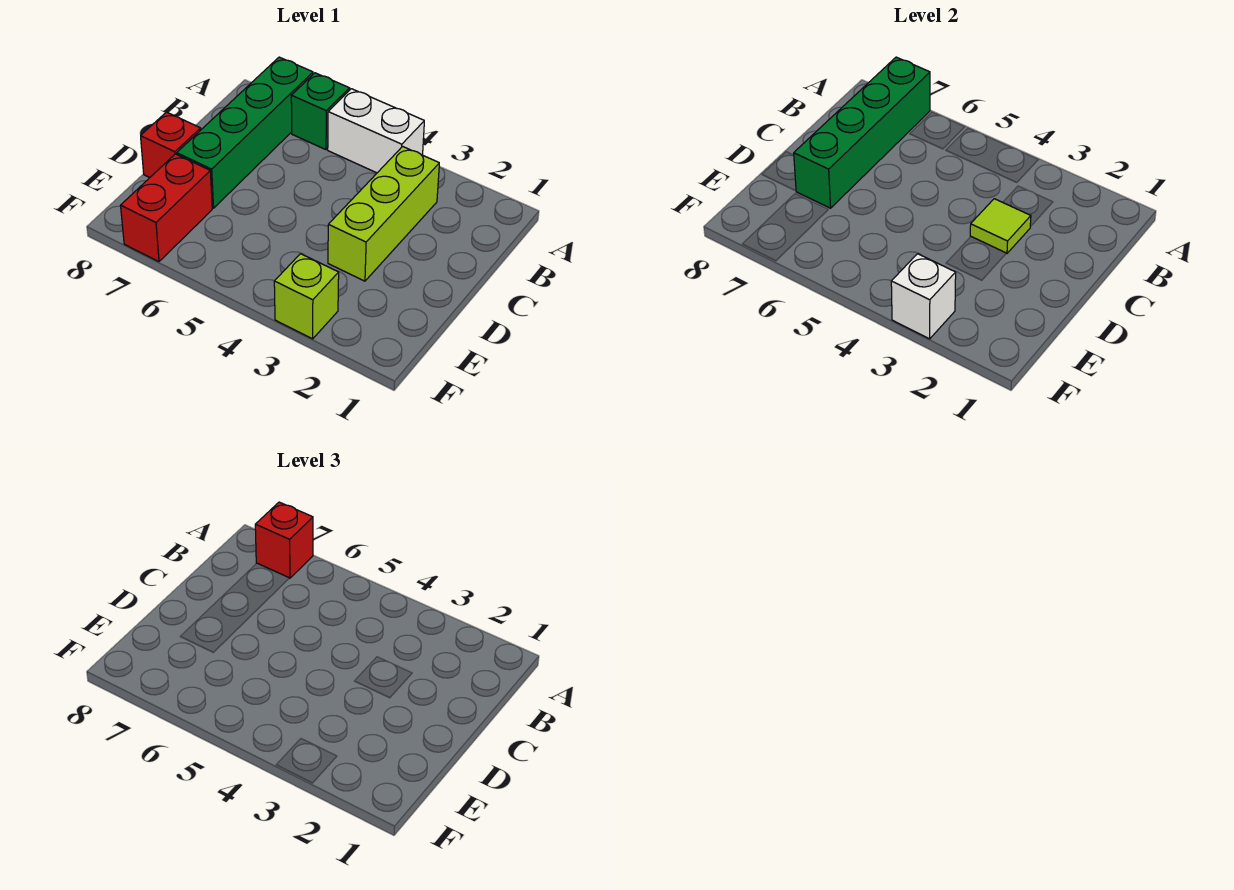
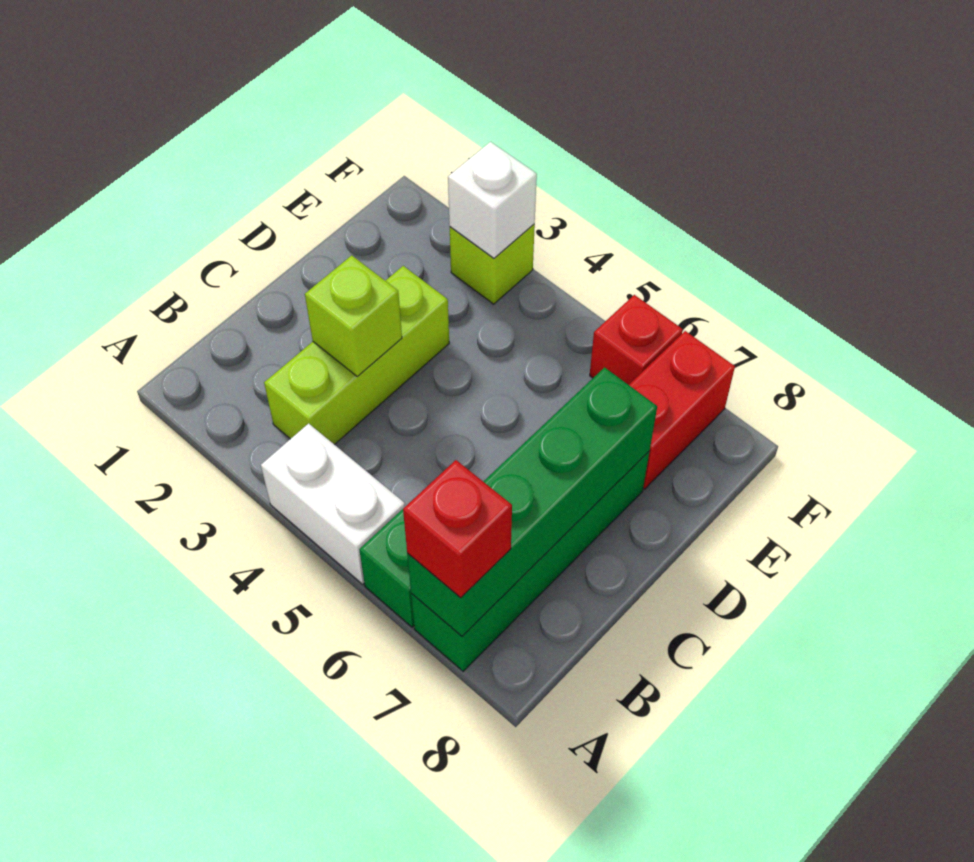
lime 1x1 tile [970,199,1031,253] -> lime 1x1 brick [305,255,402,376]
red 1x1 brick [141,112,201,178] -> red 1x1 brick moved to [590,295,683,385]

